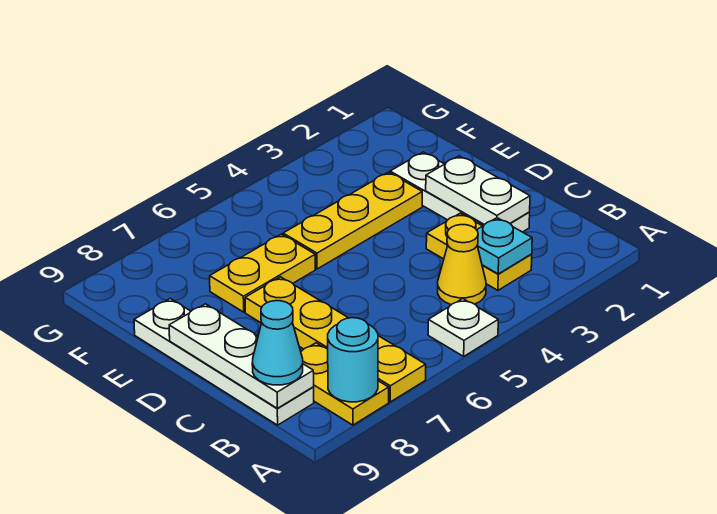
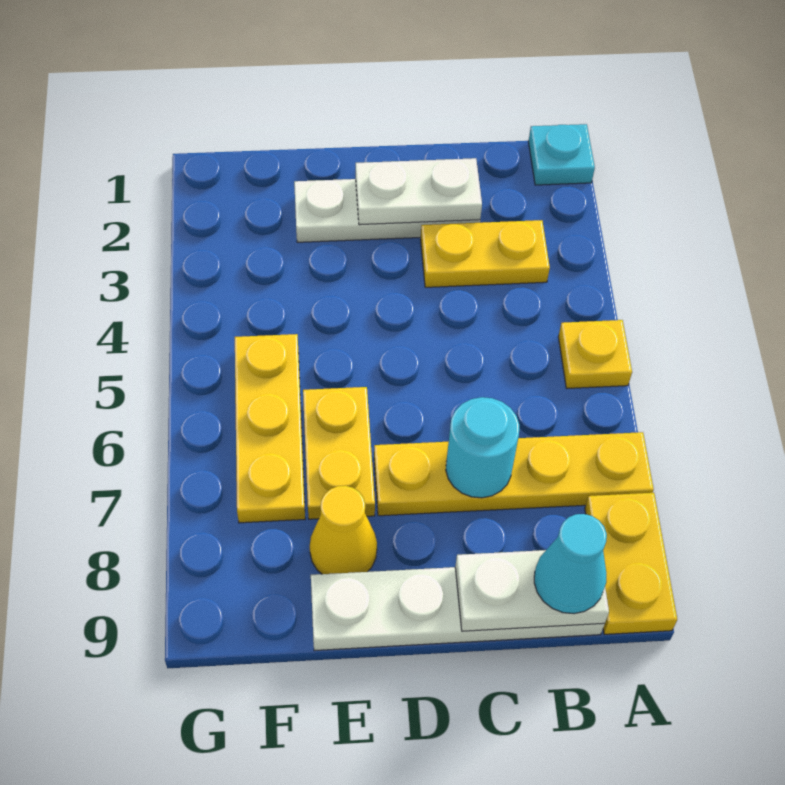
white 1x1 plate [428,299,498,356] -> yellow 1x1 plate [558,320,632,388]
yellow 1x2 plate [301,343,389,425] -> yellow 1x2 plate turned to [585,493,677,634]
cyan 1x1 round brick [328,318,378,402] -> cyan 1x1 round brick moved to [446,397,519,498]
cyan 1x1 plate [477,218,532,274] -> cyan 1x1 plate moved to [528,124,595,185]
yellow 1x1 cone [438,225,486,305] -> yellow 1x1 cone moved to [310,486,377,574]
white 1x3 plate [169,304,314,408] -> white 1x2 plate [455,550,609,631]
yellow 1x3 plate [283,172,422,269] -> yellow 1x3 plate moved to [235,334,305,523]

